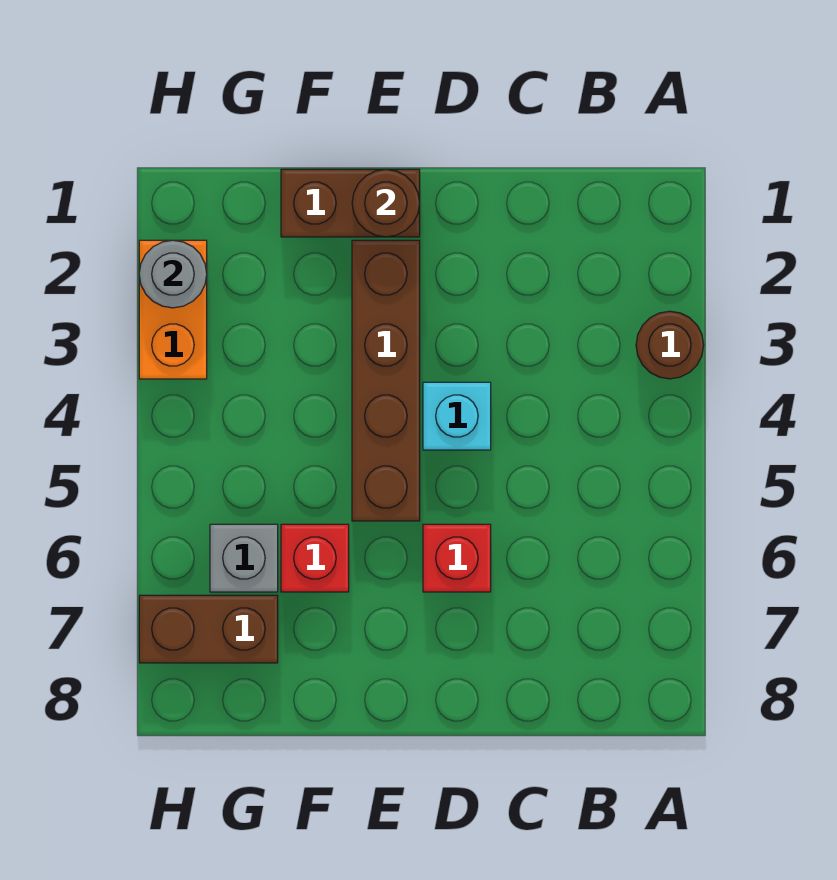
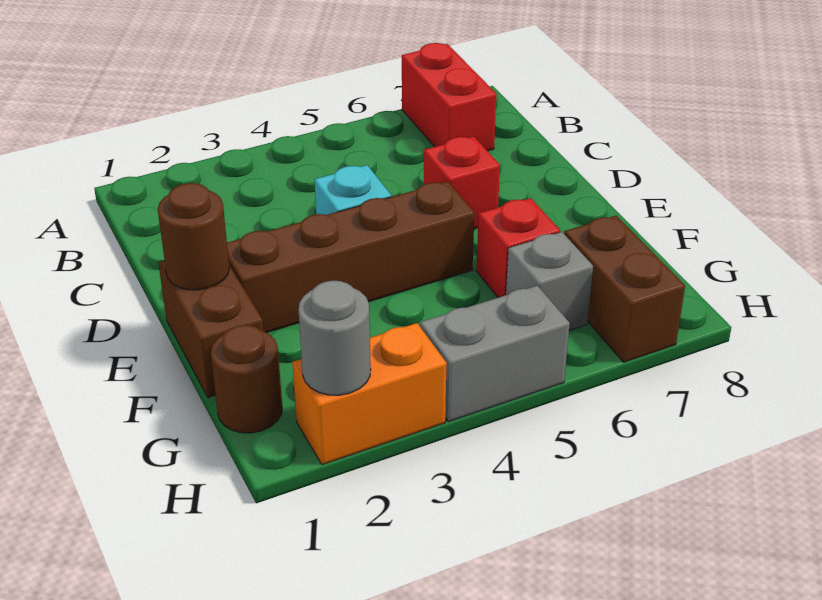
brown 1x1 round brick [636,311,704,379] -> brown 1x1 round brick moved to [211,325,282,433]
none -> red 1x2 brick [402,43,497,151]
none -> grey 1x2 brick [420,286,570,422]

